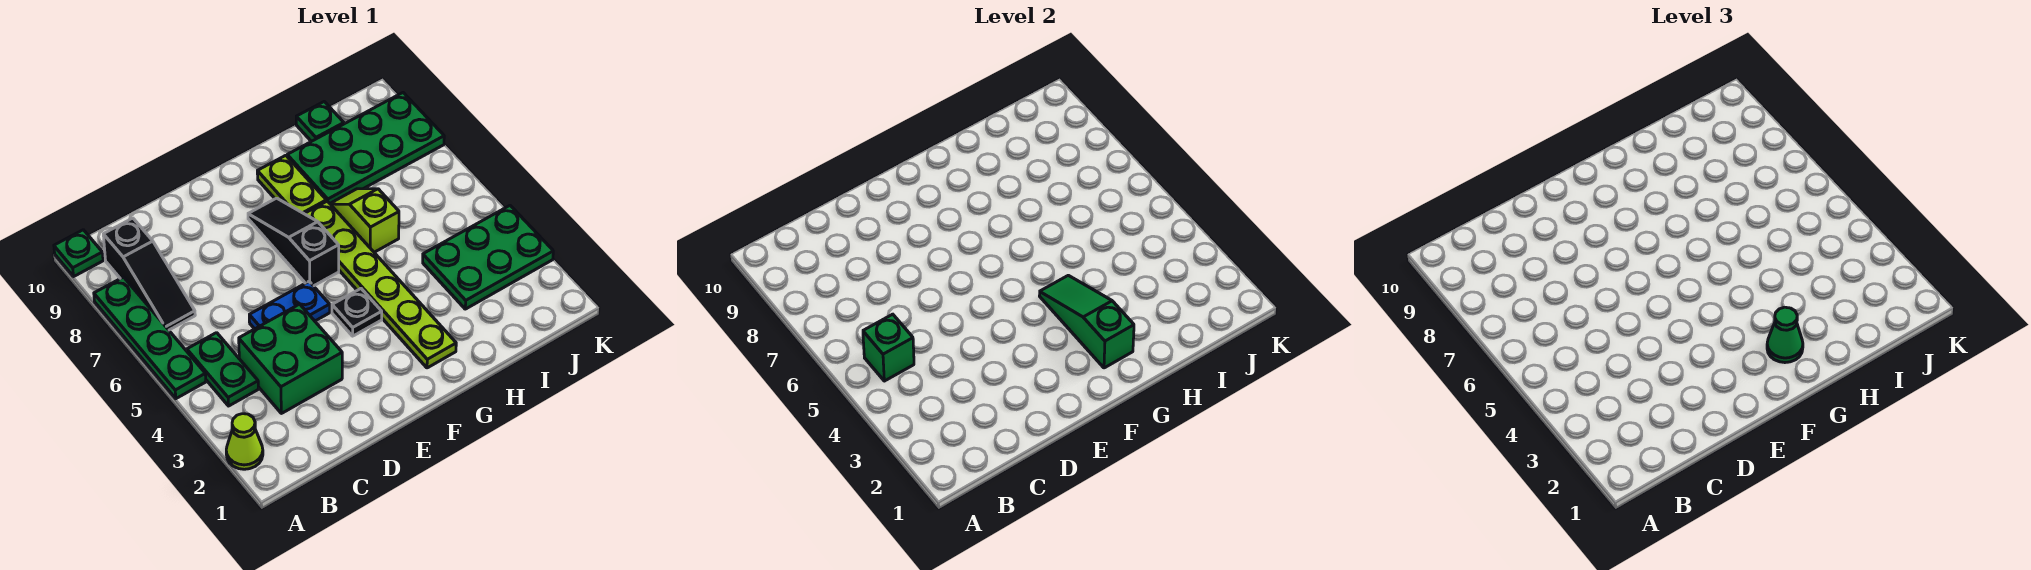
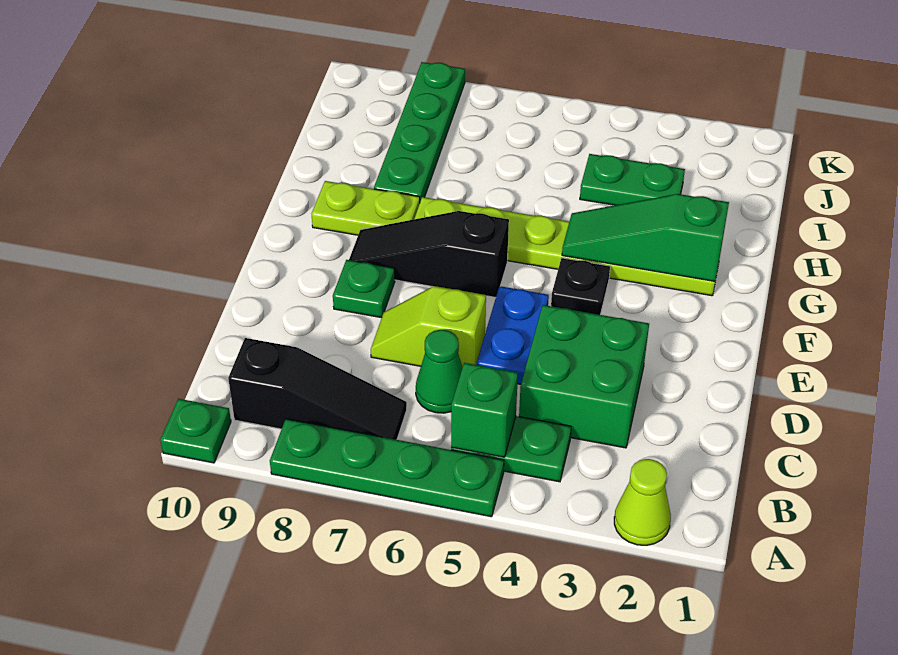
green 1x1 cone [1767,307,1803,363] -> green 1x1 cone moved to [416,330,463,413]
lime 1x2 slope [330,189,399,252] -> lime 1x2 slope moved to [371,286,486,367]
green 2x4 plate [287,93,444,203] -> green 1x4 plate [374,62,465,201]
green 2x3 plate [423,206,553,309] -> green 1x2 plate [580,154,685,205]
green 1x1 plate [296,102,344,141] -> green 1x1 plate moved to [333,260,395,318]

